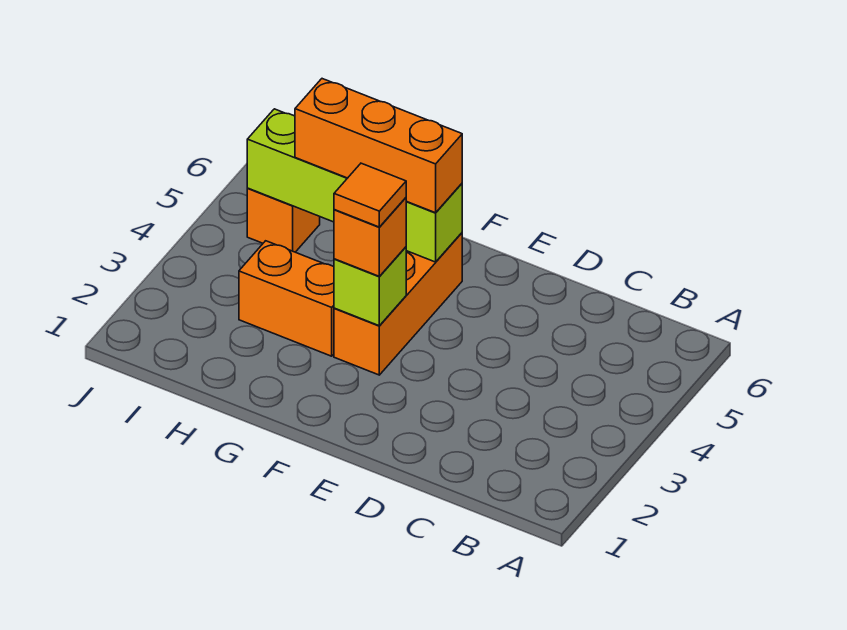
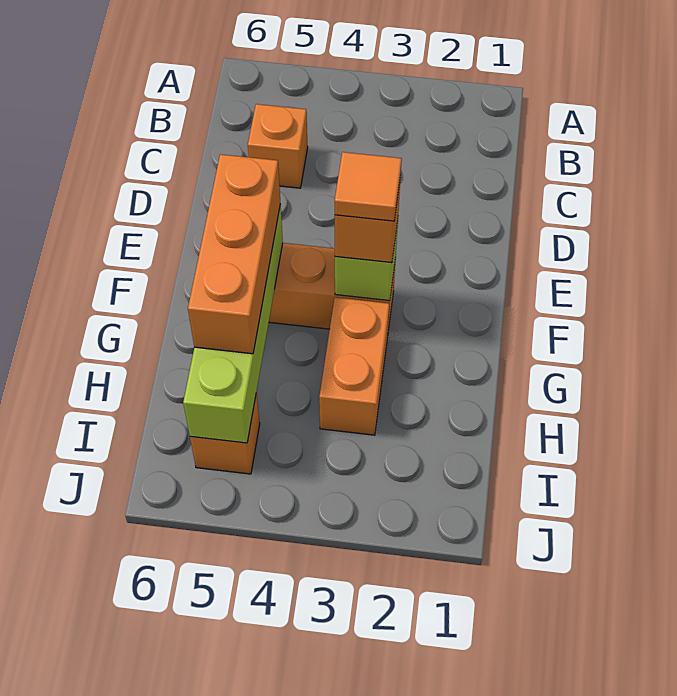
none -> orange 1x1 brick [248,104,308,188]

